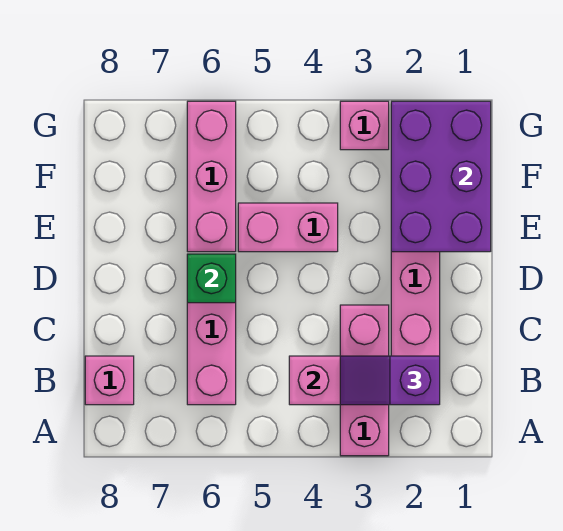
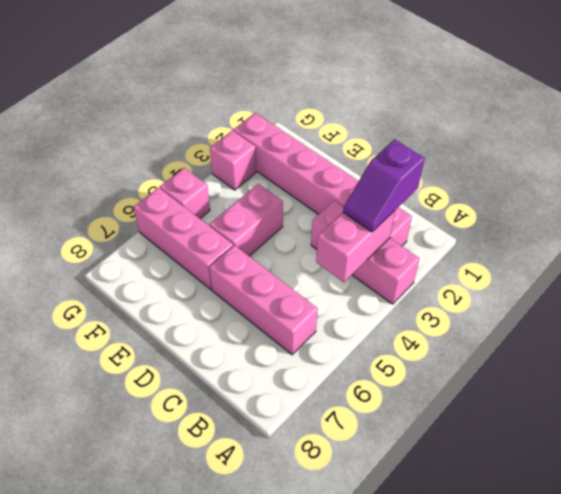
pink 1x1 brick [85,356,134,405] -> pink 1x1 brick moved to [160,168,210,219]
green 1x1 brick [187,254,236,303] -> none
purple 2x3 brick [391,101,491,252] -> none

